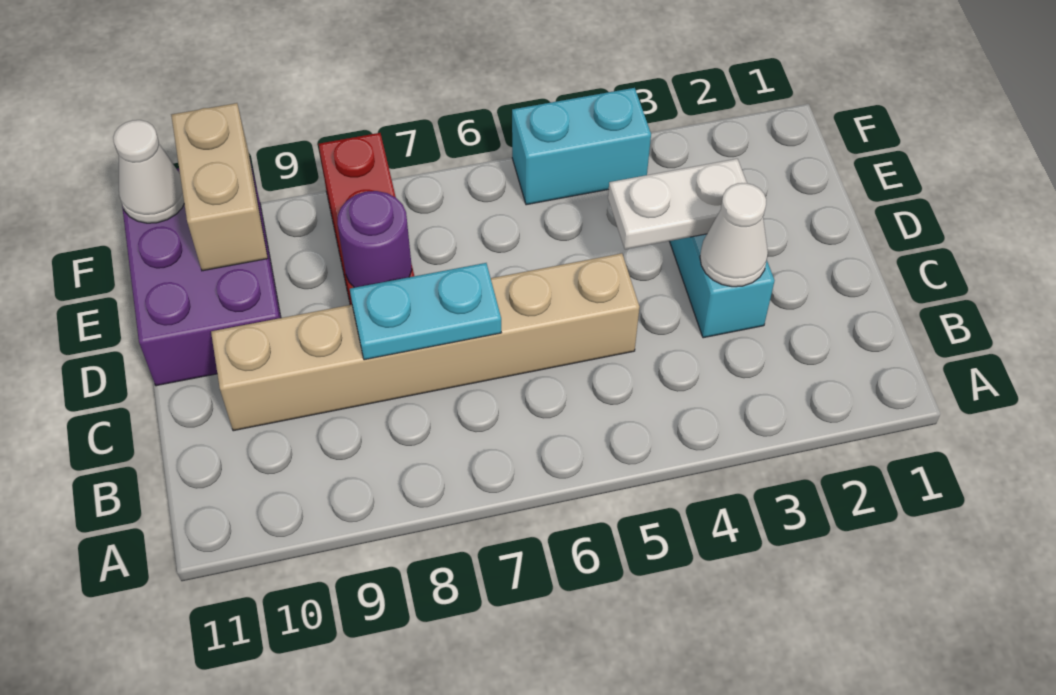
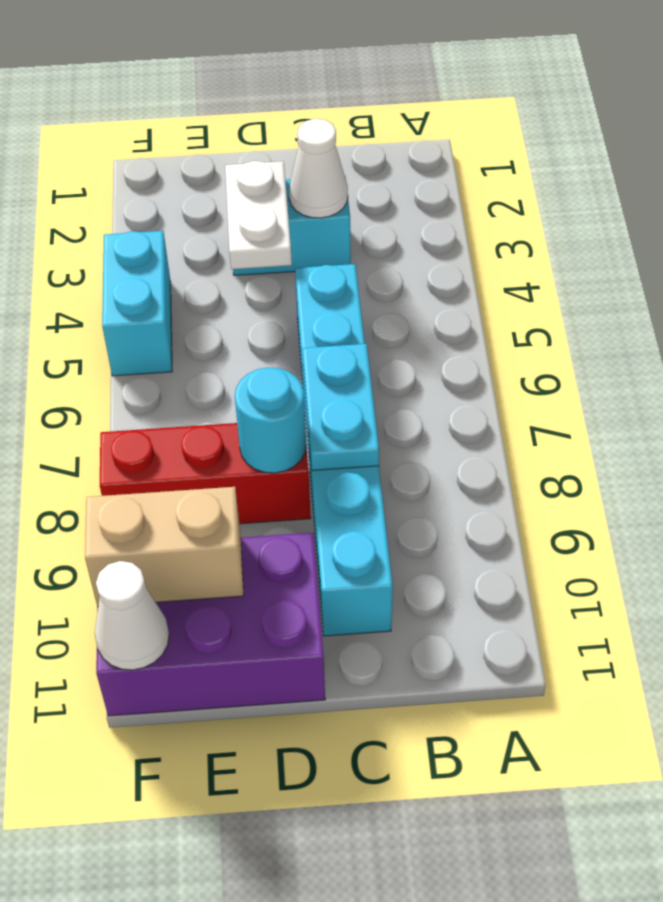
tan 1x6 brick [211,253,639,431] -> cyan 1x6 brick [295,264,393,636]
purple 1x1 round brick [338,191,412,288] -> cyan 1x1 round brick [235,367,306,473]

